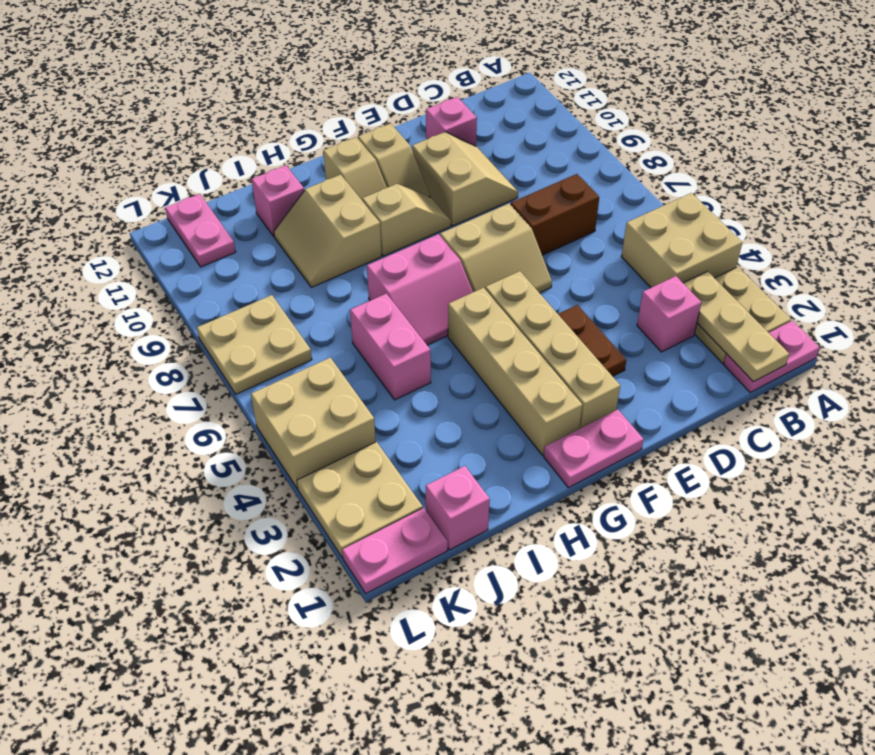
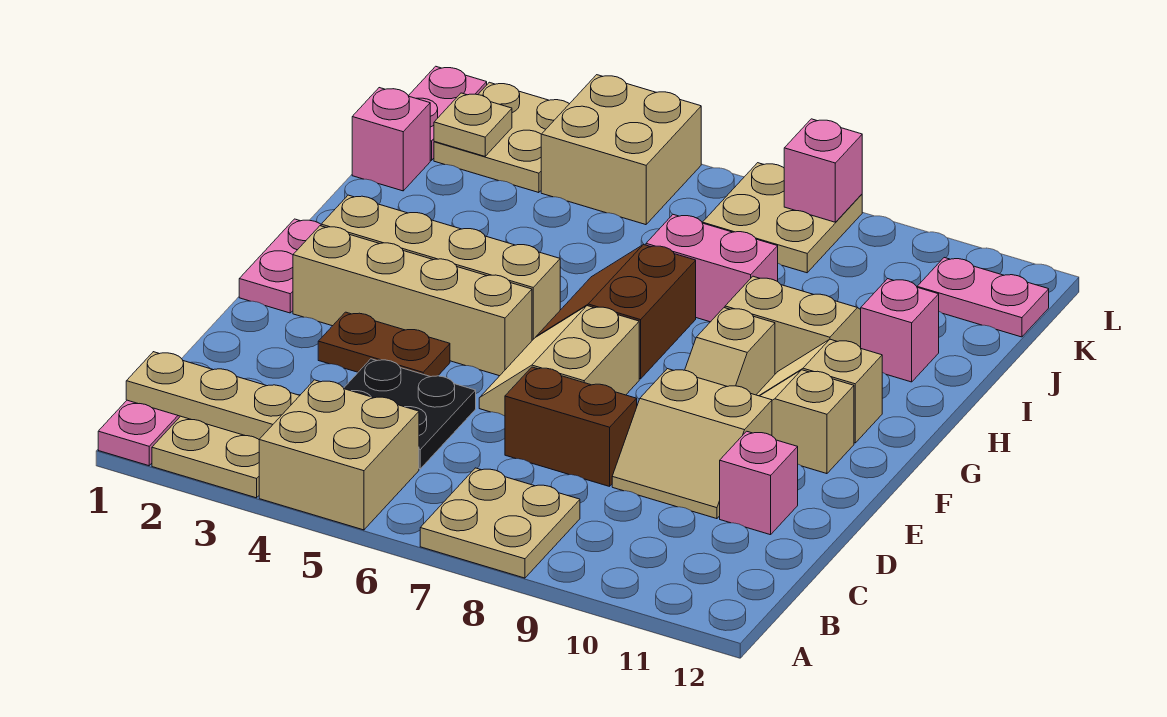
none -> tan 2x2 plate [420,468,580,578]
pink 1x1 brick [637,276,701,352] -> pink 1x1 brick moved to [784,119,862,222]
none -> black 2x2 plate [344,359,476,469]
brown 1x2 brick [511,174,599,255] -> brown 1x2 brick turned to [505,367,637,486]
pink 2x2 slope [367,234,473,345] -> brown 2x2 slope [536,245,696,379]
pink 1x2 brick [350,294,431,400] -> pink 1x2 brick moved to [646,215,778,322]
none -> tan 1x1 plate [434,93,512,156]

